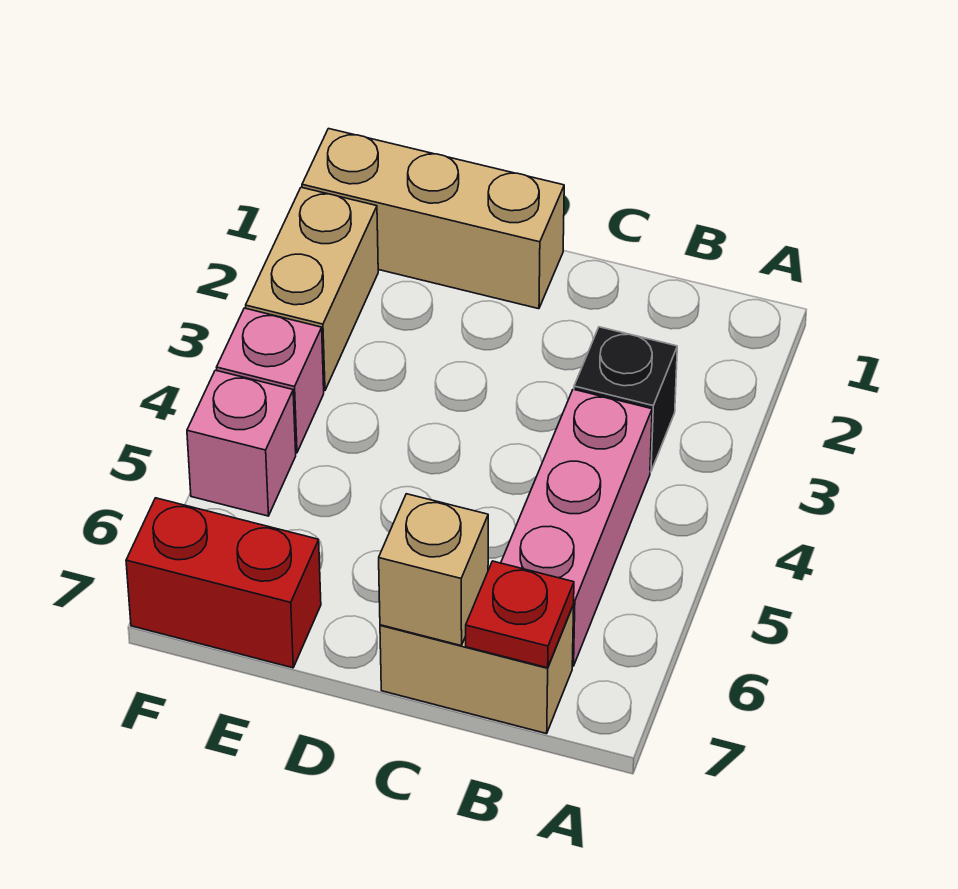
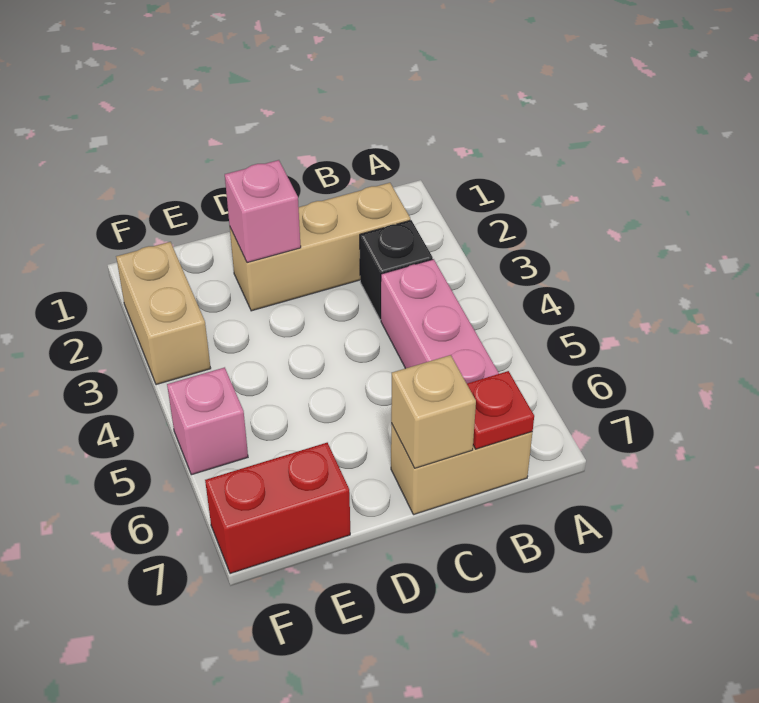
tan 1x3 brick [302,129,564,309] -> tan 1x3 brick moved to [230,183,410,311]
pink 1x1 brick [217,308,324,453] -> pink 1x1 brick moved to [225,160,301,263]

